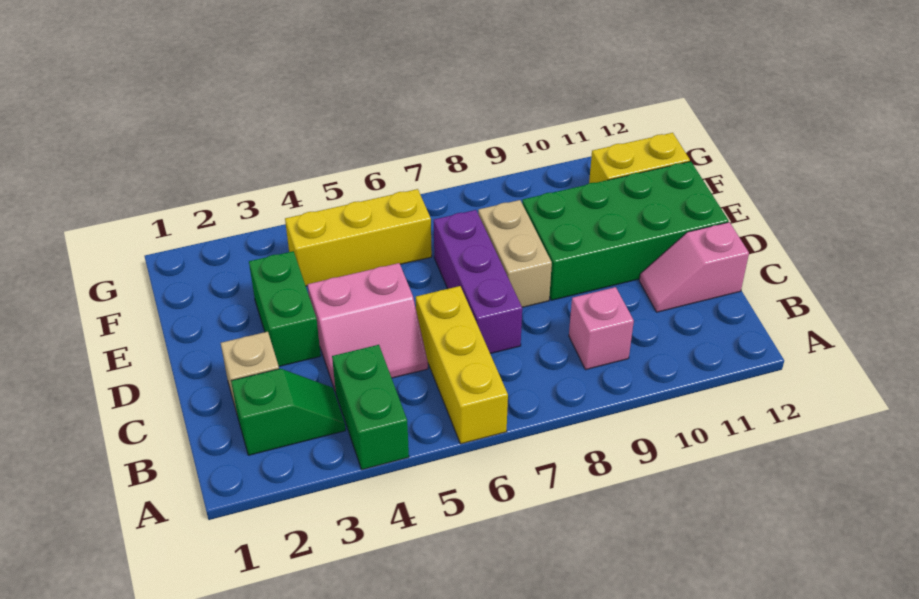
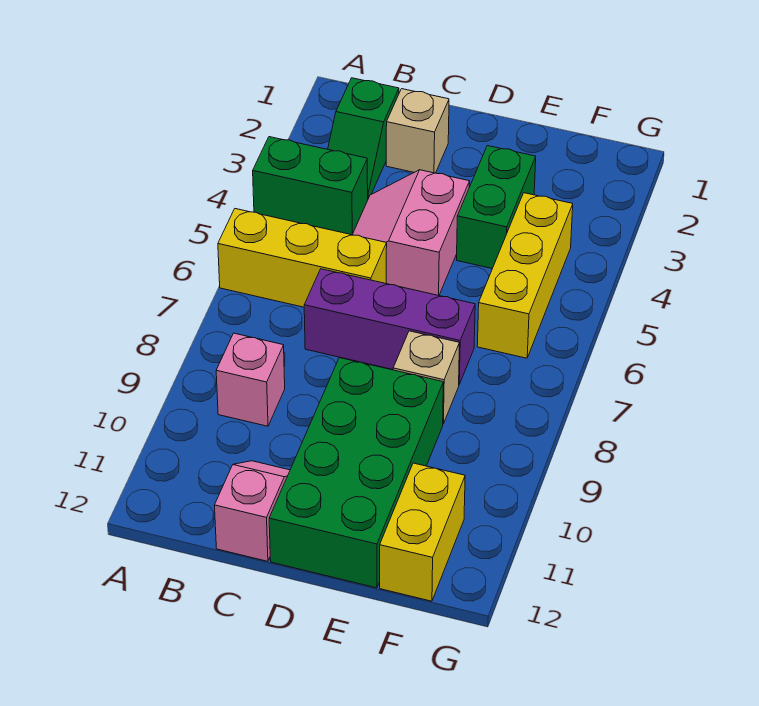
green 1x2 brick [249,251,321,366] -> green 1x2 brick turned to [457,146,536,269]
tan 1x2 brick [478,200,552,307] -> tan 1x1 brick [393,331,460,424]

